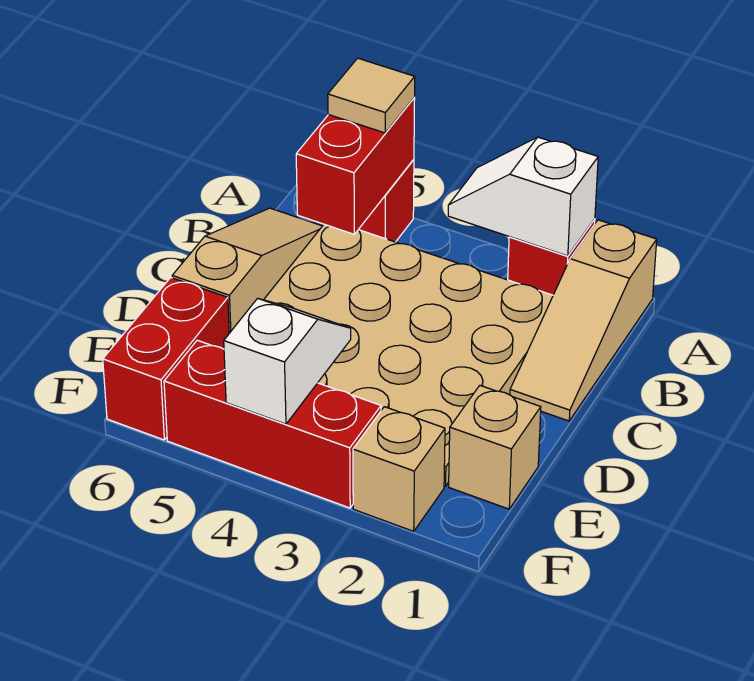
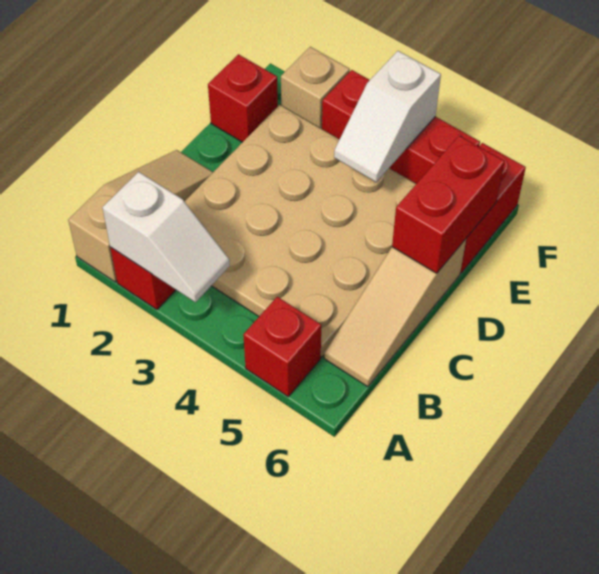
red 1x2 brick [296,98,415,234] -> red 1x2 brick moved to [392,136,505,273]
tan 1x1 tile [328,58,415,133] -> none
tan 1x1 brick [449,386,541,509] -> red 1x1 brick [208,54,278,142]

